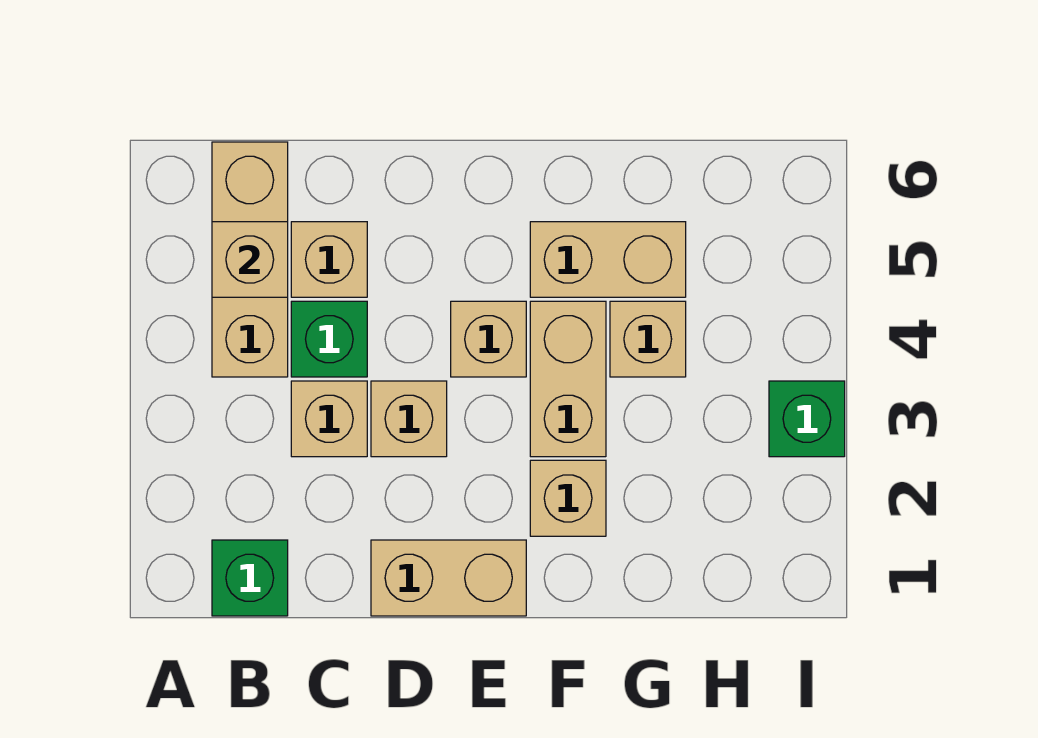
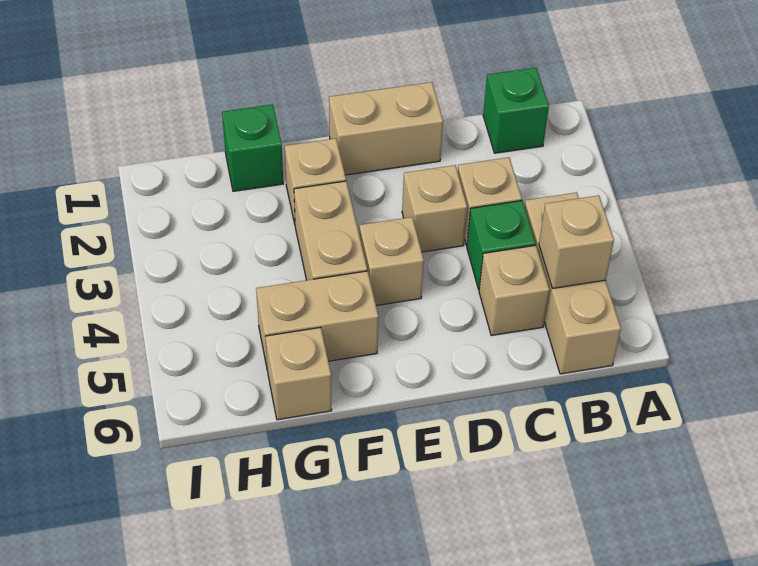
tan 1x1 brick [610,301,686,377] -> tan 1x1 brick moved to [265,327,332,420]
green 1x1 brick [769,381,845,457] -> green 1x1 brick moved to [222,104,283,191]

